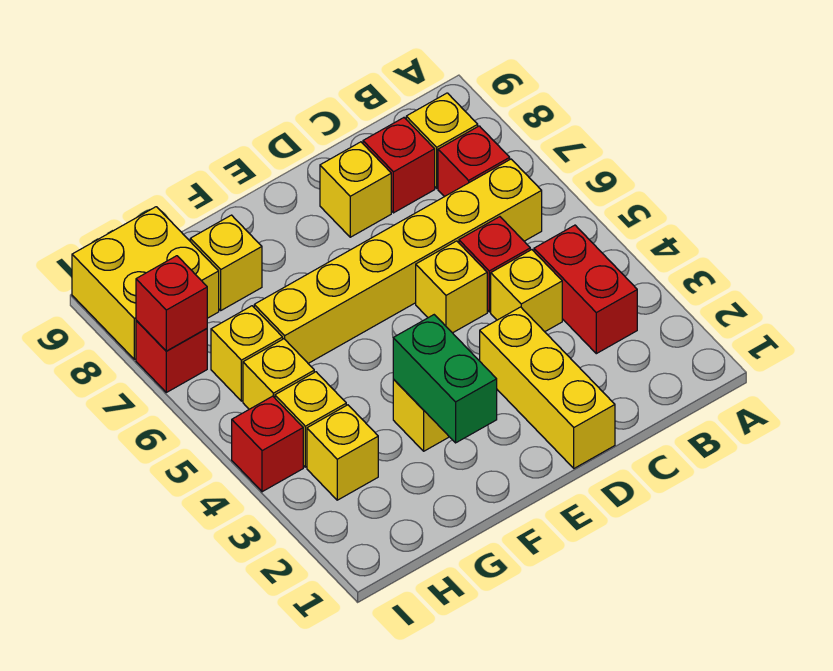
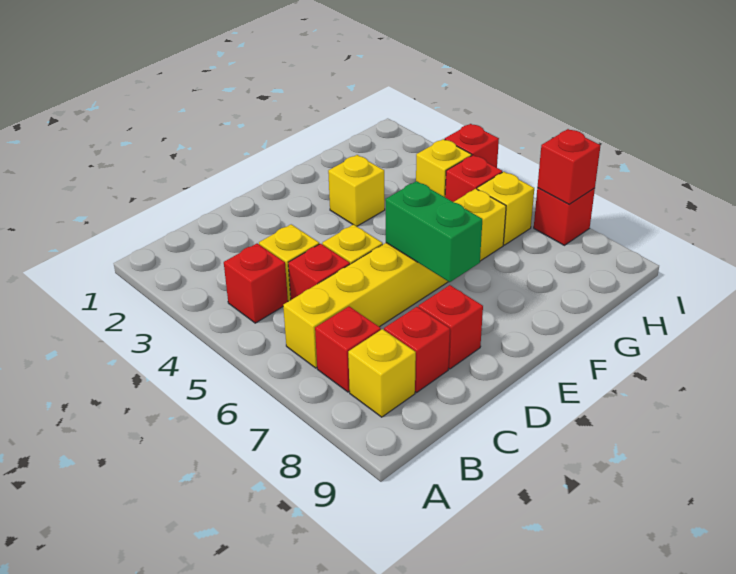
red 1x2 brick [534,225,637,354] -> red 1x1 brick [224,243,288,323]
yellow 1x3 brick [480,307,615,468] -> none
yellow 1x1 brick [320,142,391,237] -> red 1x1 brick [418,285,483,369]
green 1x2 brick [393,315,497,443] -> green 1x2 brick moved to [386,181,482,282]
yellow 1x1 brick [190,215,262,310] -> none
yellow 1x1 brick [307,405,378,500] -> none
yellow 1x1 brick [243,339,314,409] -> red 1x1 brick [445,155,502,202]
yellow 2x2 brick [72,207,219,359] -> none

